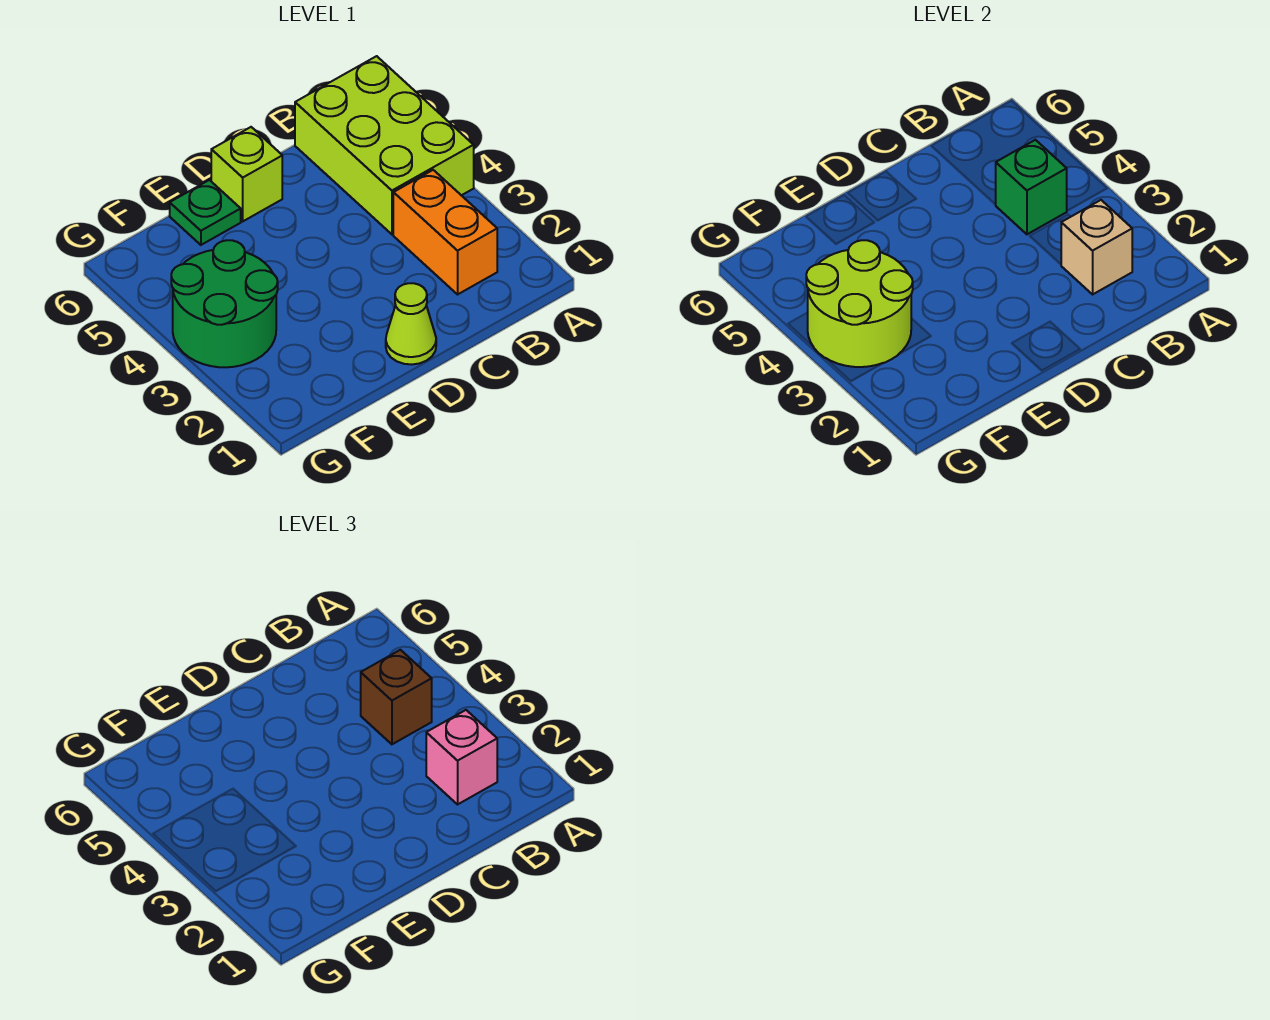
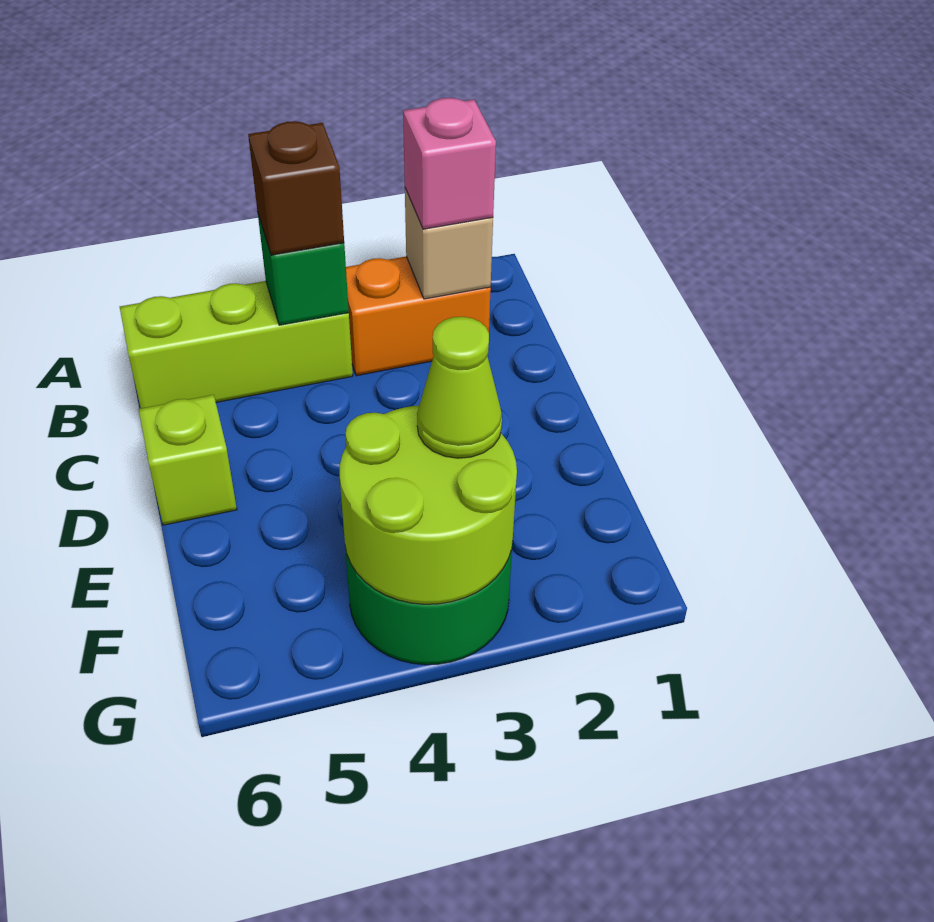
lime 2x3 brick [295,56,474,234] -> lime 1x3 brick [120,281,353,408]
lime 1x1 cone [386,283,436,364] -> lime 1x1 cone moved to [417,317,502,458]
green 1x1 plate [170,180,241,245] -> none

